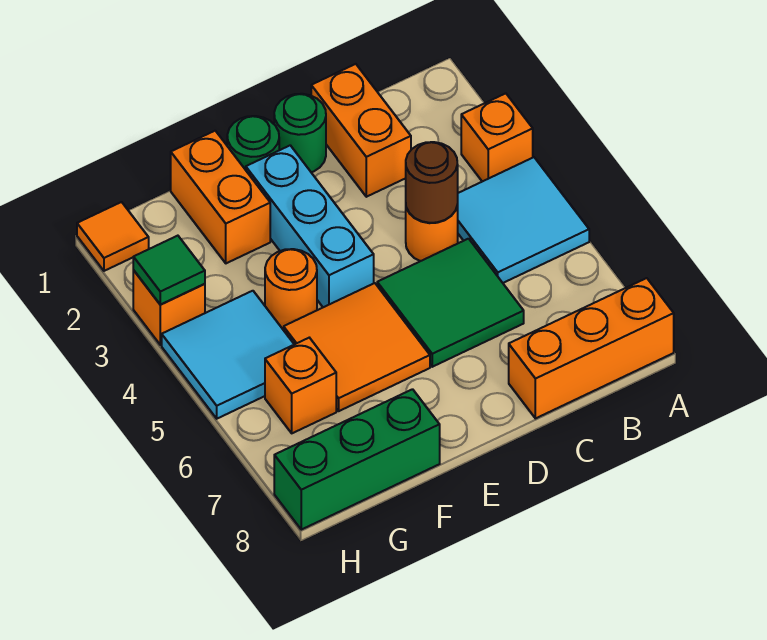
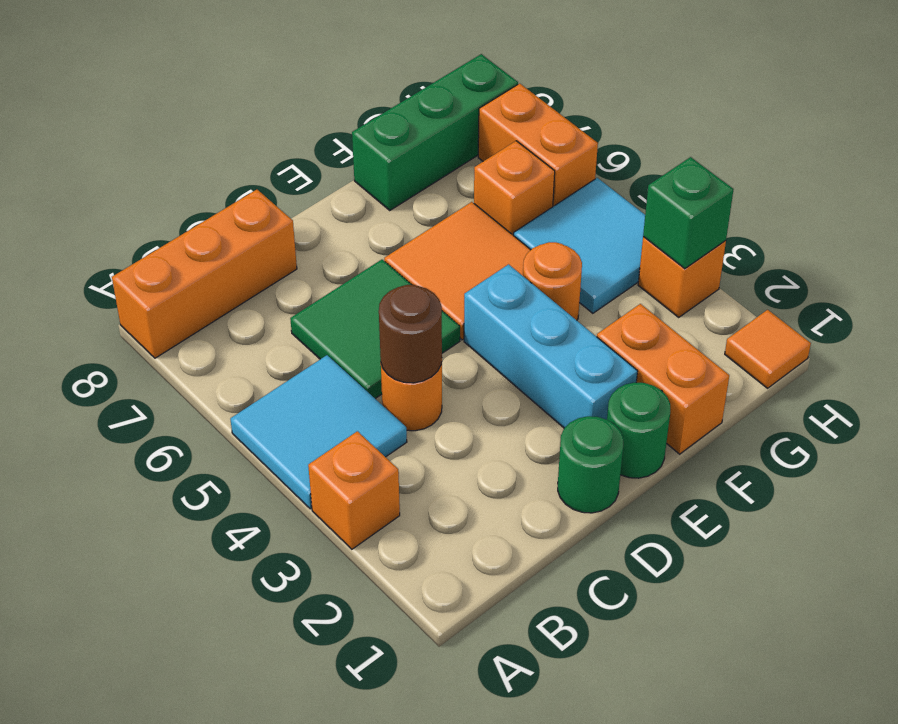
orange 1x2 brick [311,64,411,197] -> orange 1x2 brick moved to [478,84,598,206]
green 1x1 tile [133,236,205,305] -> green 1x1 brick [643,157,734,269]

